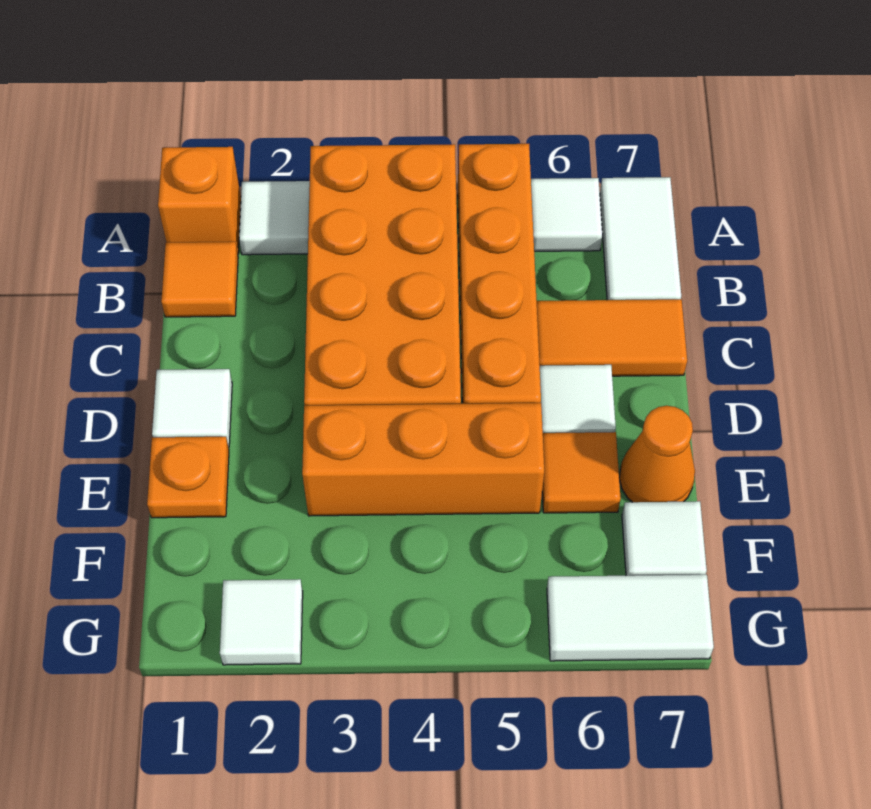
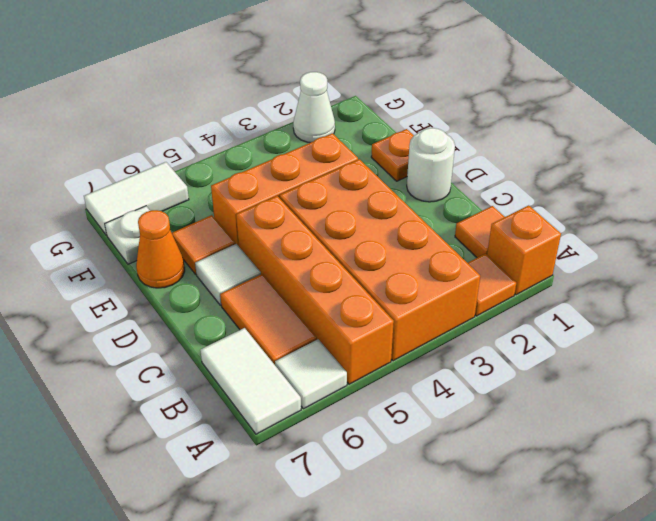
white 1x1 tile [239,181,310,255] -> orange 1x1 tile [468,254,516,316]
orange 1x2 tile [537,299,687,376] -> orange 1x2 tile turned to [220,274,317,365]
white 1x1 tile [152,369,232,447] -> white 1x1 round brick [407,128,455,202]
white 1x1 tile [622,501,707,576] -> white 1x1 plate [105,206,150,264]
white 1x1 tile [220,579,303,665] -> white 1x1 cone [293,72,335,143]

